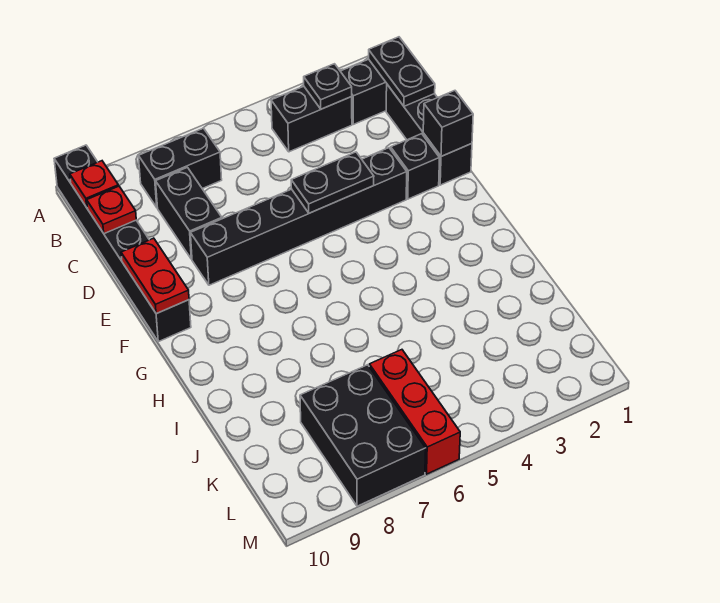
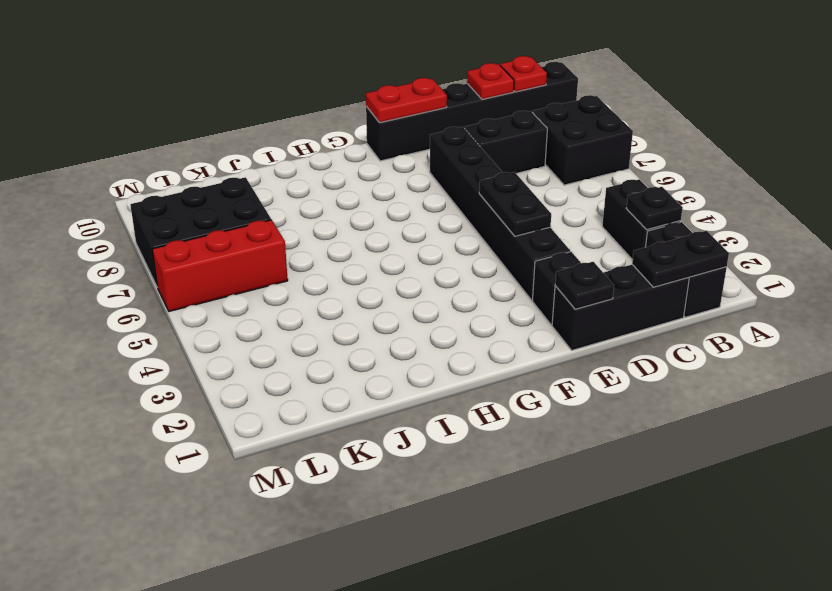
black 1x2 brick [139,128,222,207] -> black 2x2 brick [532,95,633,185]
black 1x1 brick [423,91,473,156] -> black 1x1 plate [555,262,614,309]

